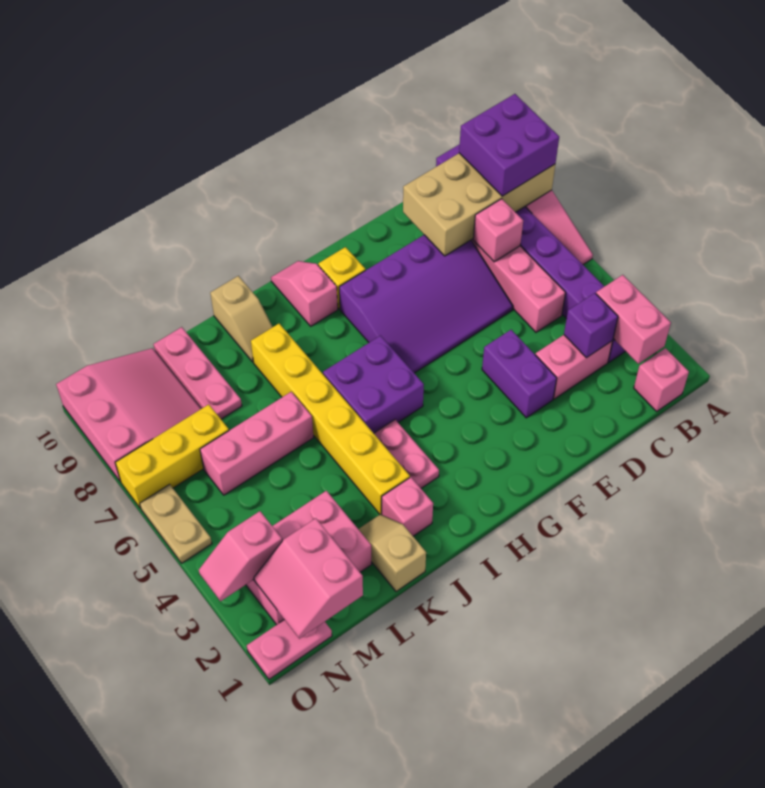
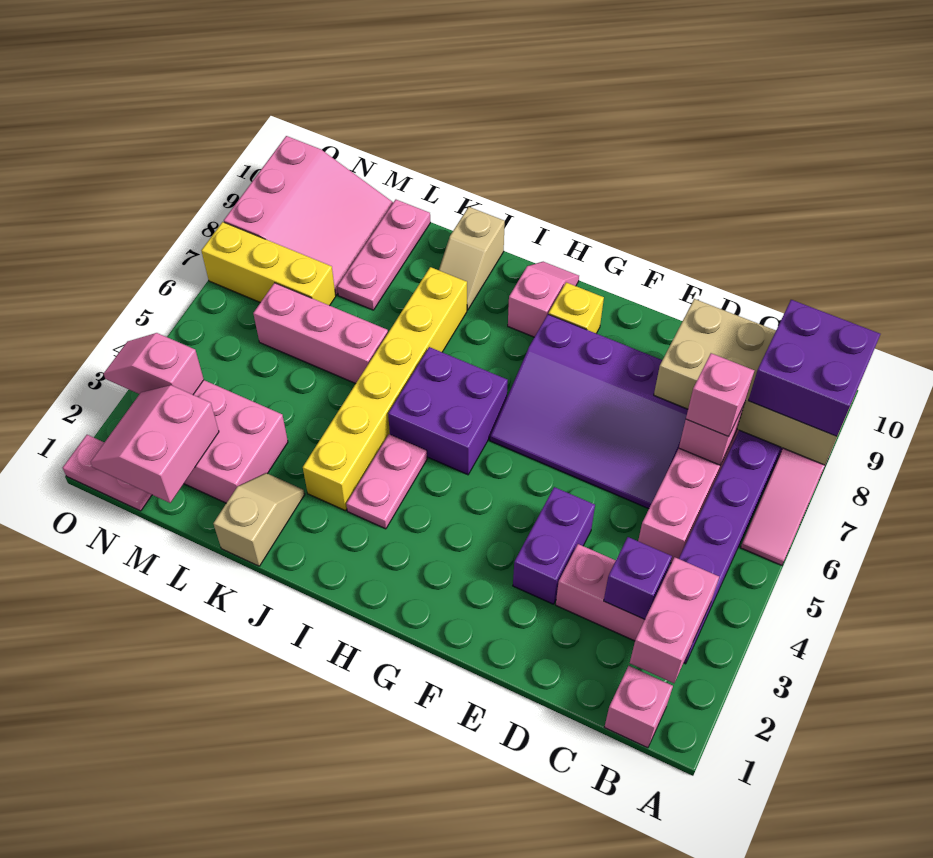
pink 1x1 brick [382,477,433,536] -> pink 1x1 brick moved to [686,353,754,437]
tan 1x2 plate [140,484,212,563] -> none

